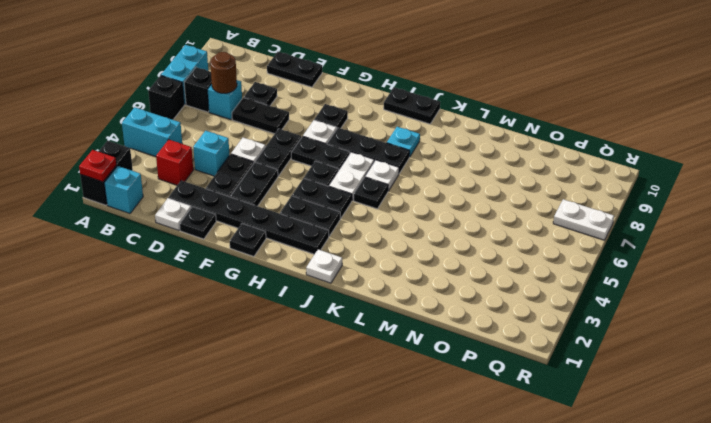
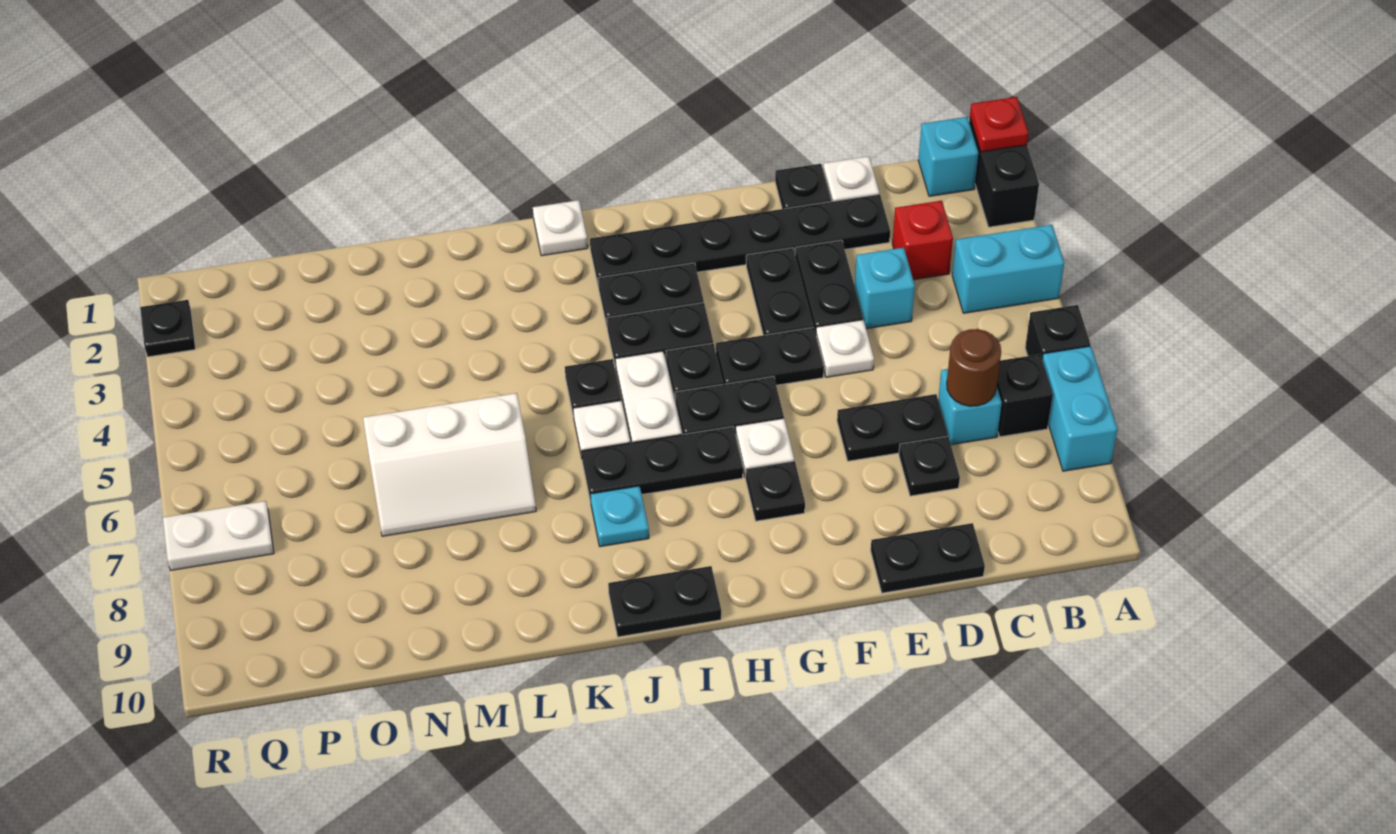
black 1x2 plate [255,129,301,176] -> black 1x2 plate turned to [716,328,824,385]
black 1x1 plate [230,223,266,257] -> black 1x1 plate moved to [140,300,195,357]
none -> white 2x3 slope [363,393,536,536]

